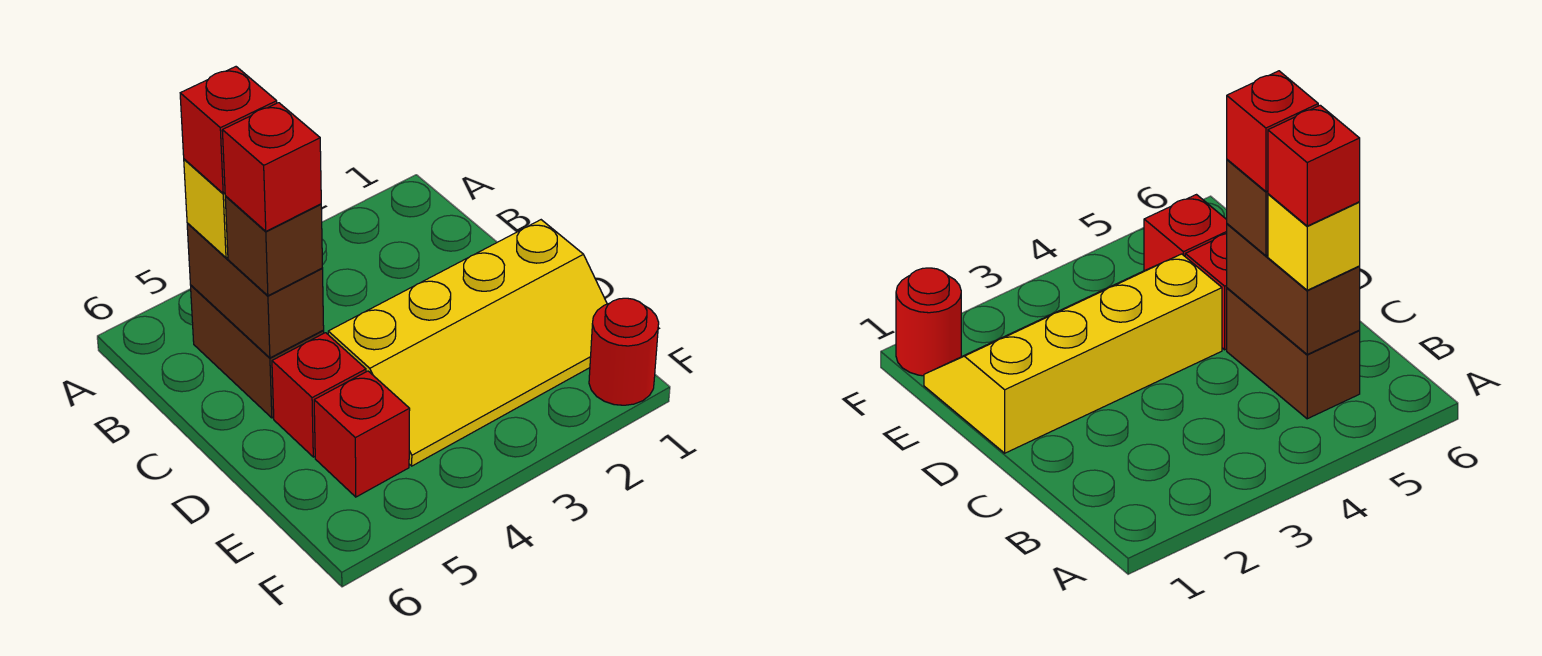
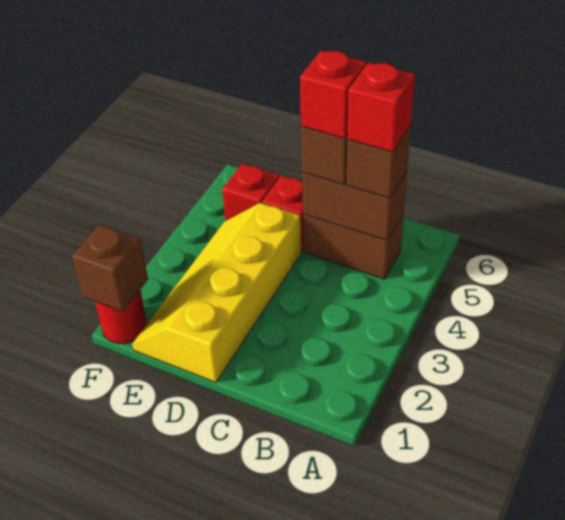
yellow 1x1 brick [184,159,228,258] -> brown 1x1 brick [346,125,411,198]
none -> brown 1x1 brick [72,225,148,312]

